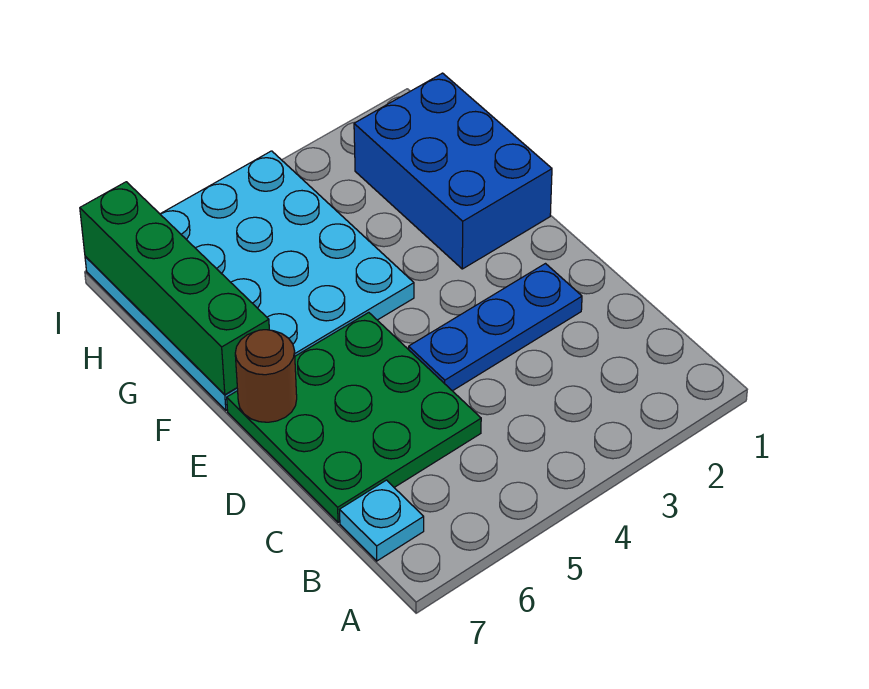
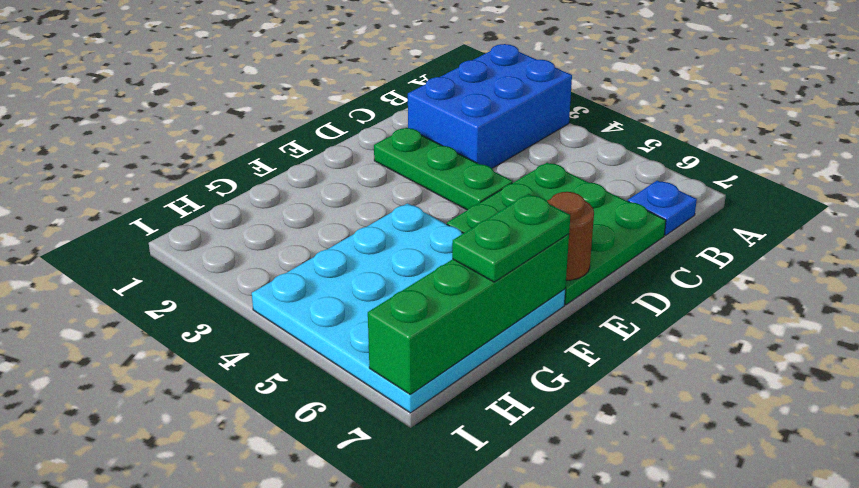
cyan 1x1 plate [340,480,424,561] -> blue 1x1 plate [628,181,697,235]
blue 1x3 plate [409,264,582,391] -> green 1x3 plate [374,128,513,210]
blue 2x3 brick [354,73,552,269] -> blue 2x3 brick moved to [408,44,572,168]
none -> green 1x2 plate [452,194,570,282]

